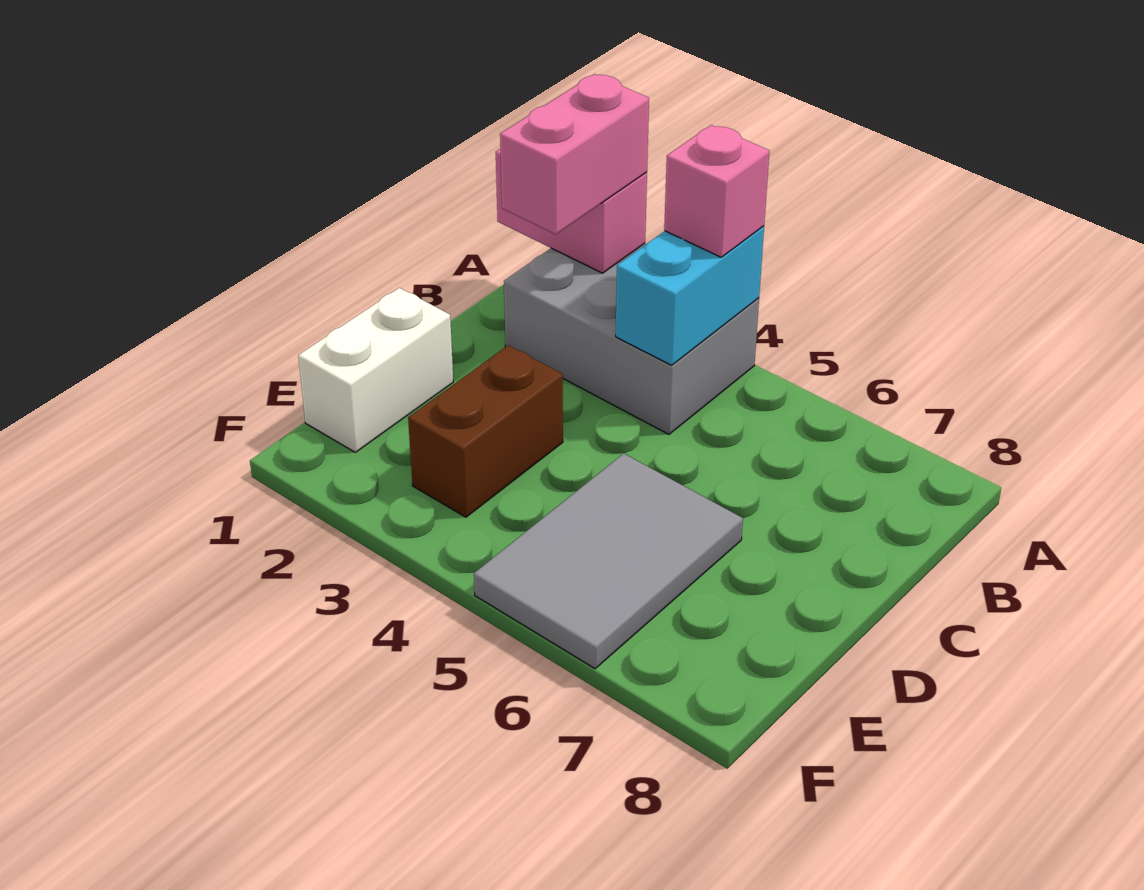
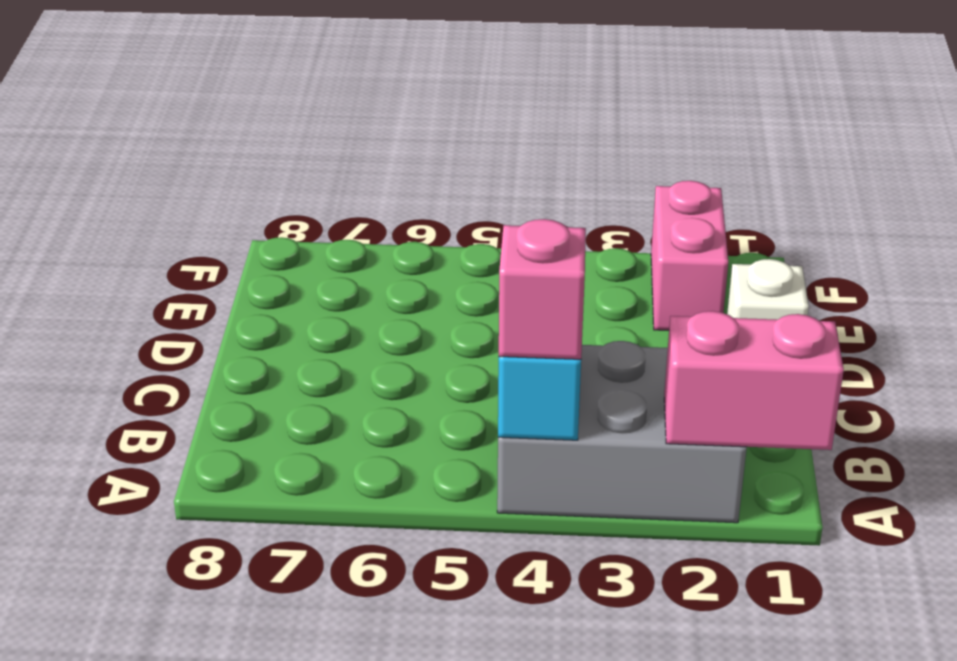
pink 1x2 brick [500,74,649,234] -> pink 1x2 brick moved to [651,181,728,330]
white 1x2 brick [298,288,453,452] -> white 1x1 brick [727,259,809,320]
brown 1x2 brick [408,345,563,517] -> none
grey 2x3 tile [474,454,743,669] -> none

